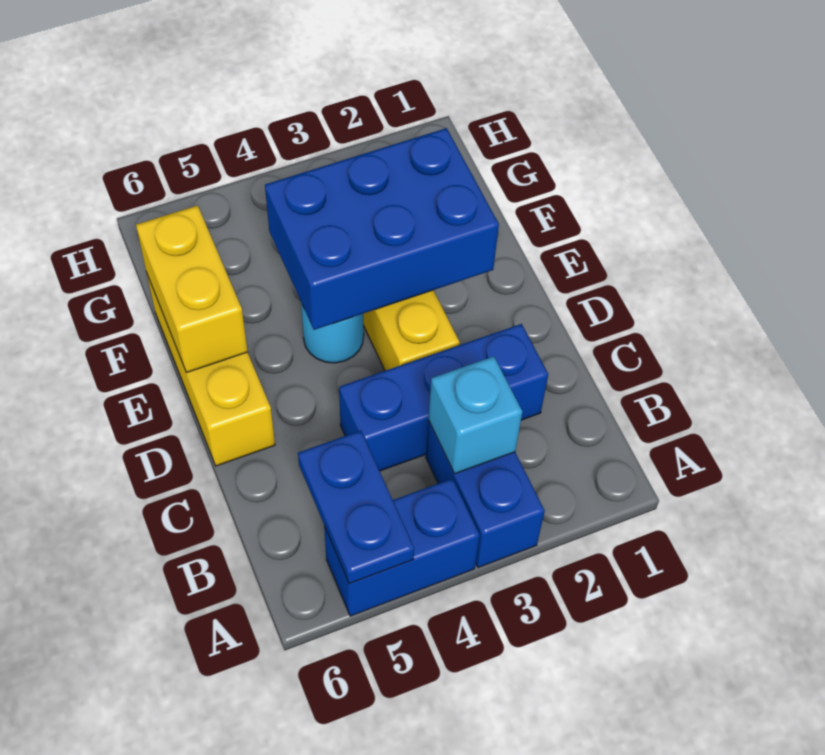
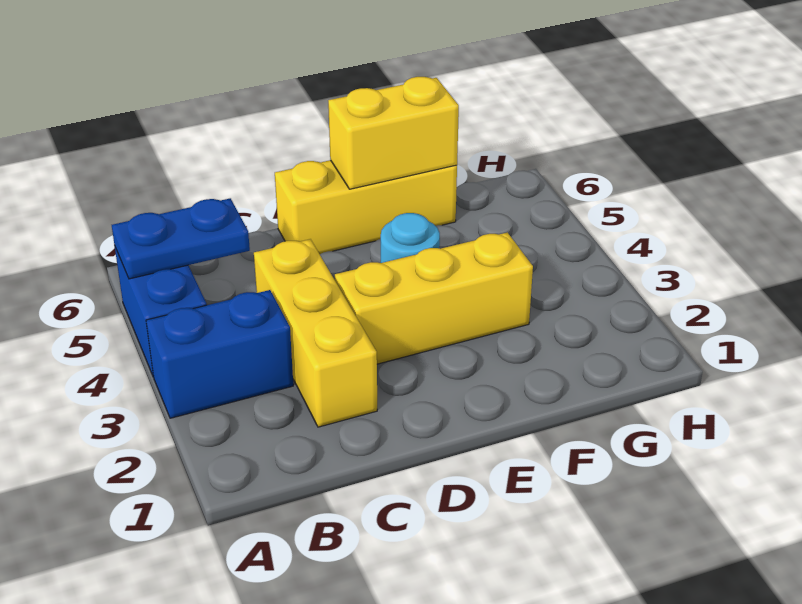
cyan 1x1 brick [428,356,522,474] -> none
blue 1x3 brick [339,324,548,471] -> yellow 1x3 brick [254,239,377,427]
blue 2x3 brick [265,128,499,330] -> none

